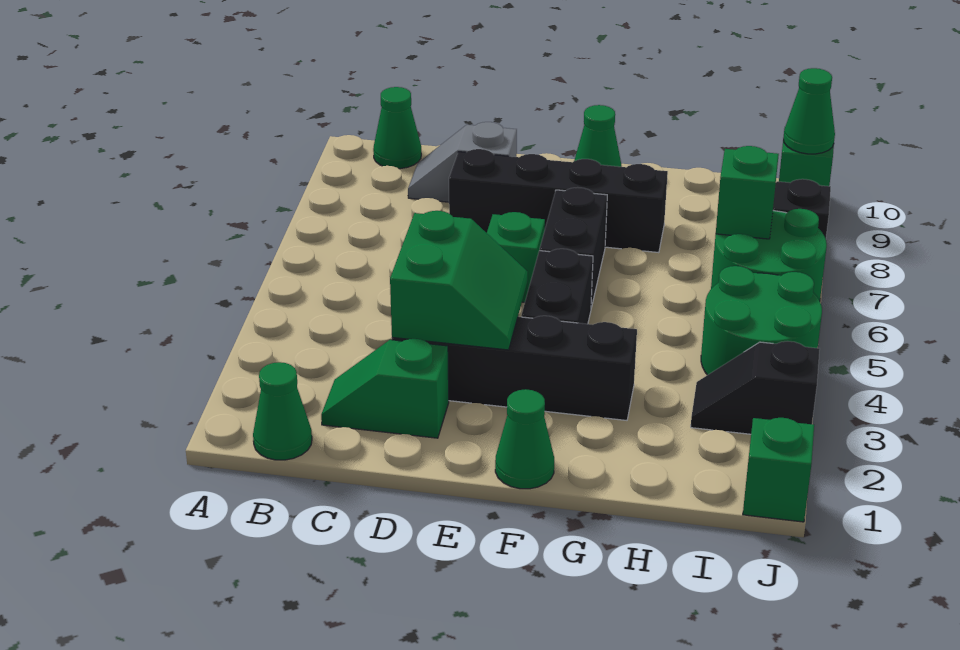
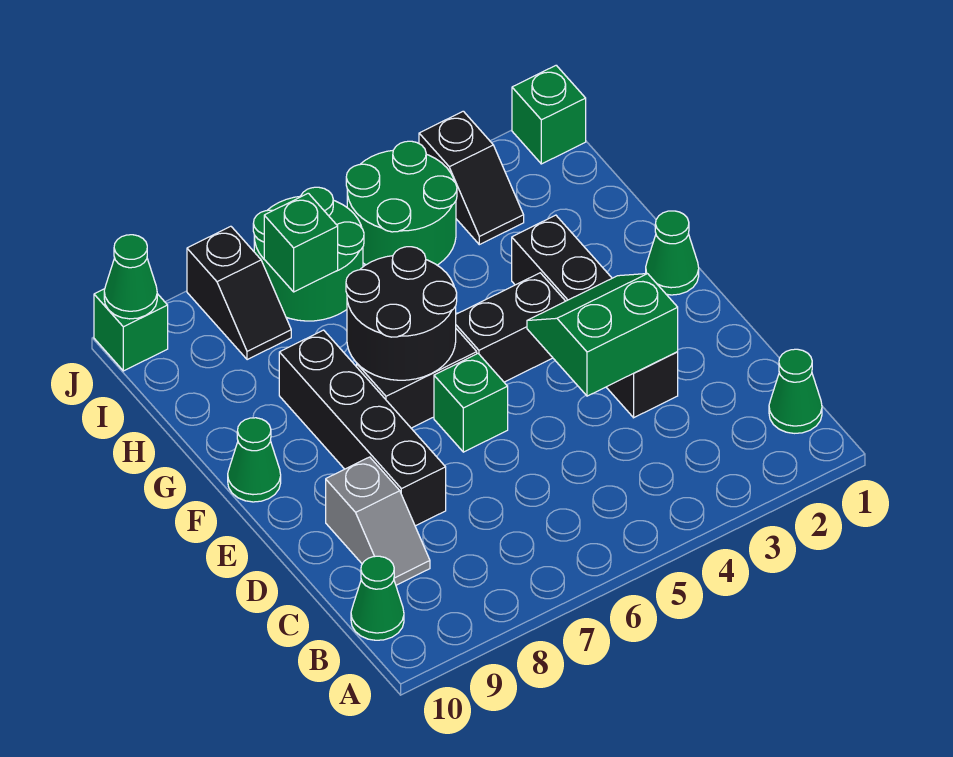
green 1x2 slope [321,339,449,438] -> none
none -> black 2x2 round brick [346,247,457,380]

